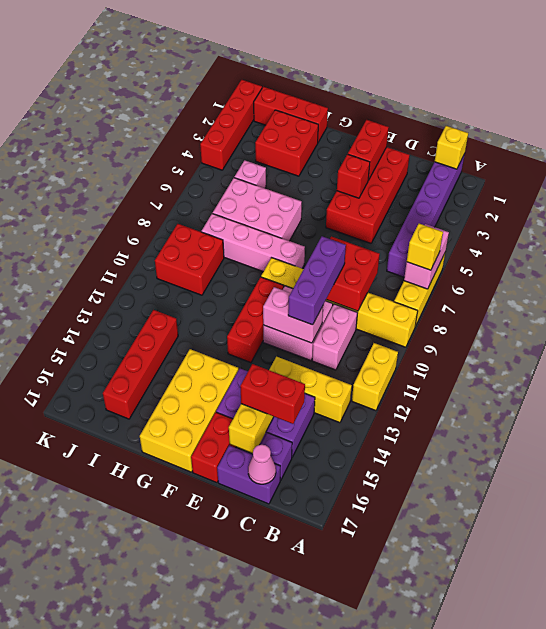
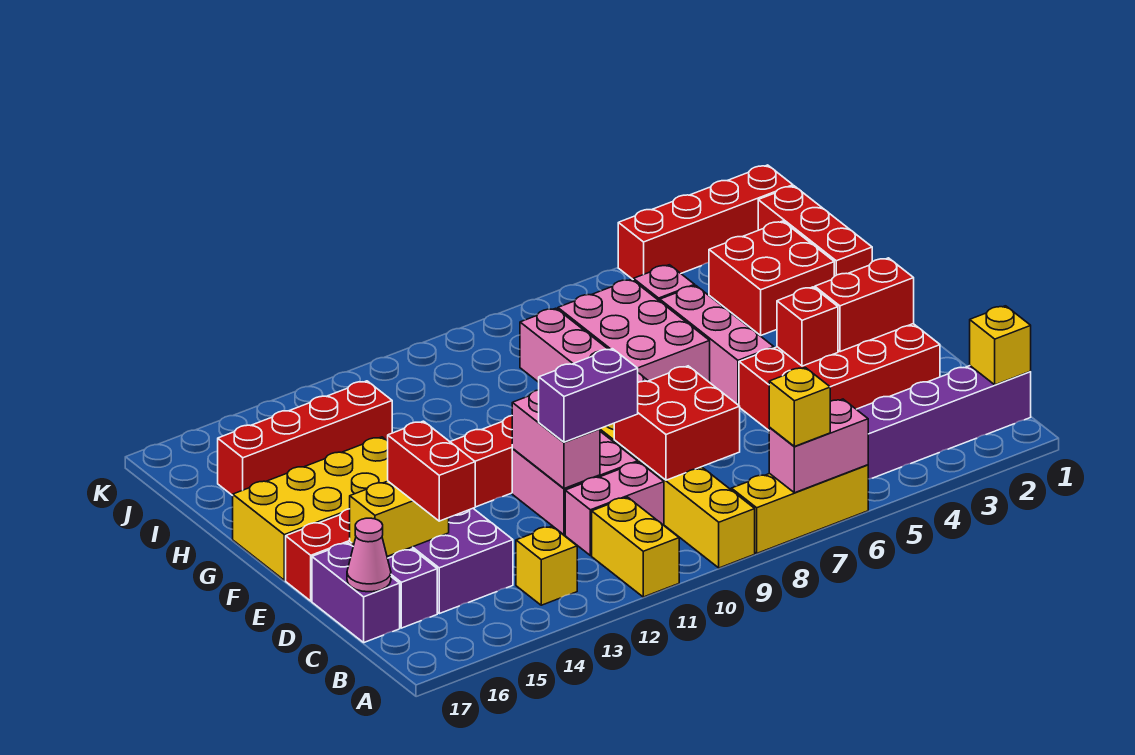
yellow 1x2 brick [352,343,398,411] -> yellow 1x2 brick turned to [592,497,679,597]
yellow 1x3 brick [269,357,352,423] -> yellow 1x1 brick [516,526,577,605]
purple 1x3 brick [288,236,346,325] -> purple 1x2 brick [539,349,638,442]
none -> pink 1x3 brick [660,286,774,405]
red 2x2 brick [155,224,224,295] -> none

